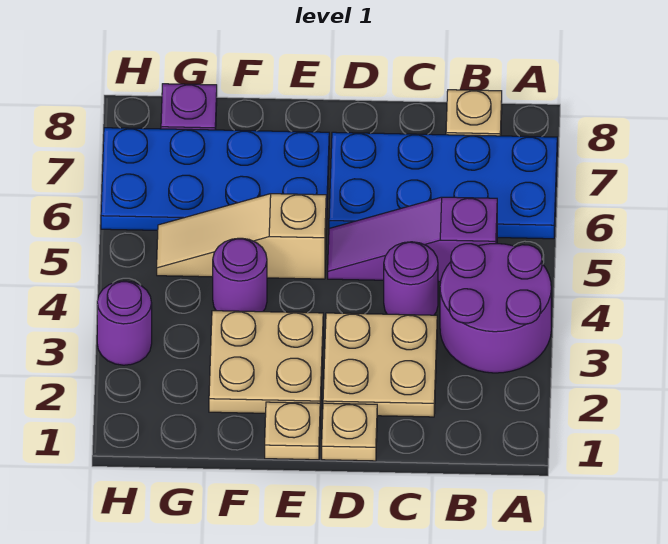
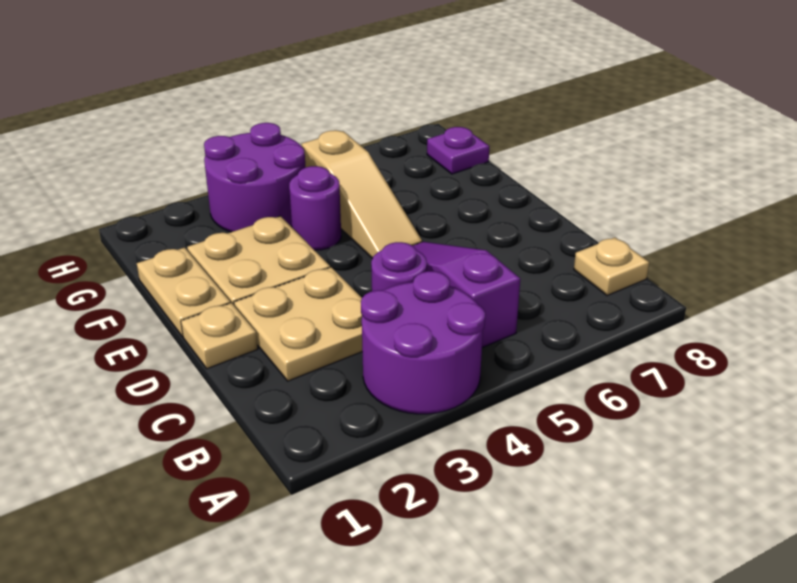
blue 2x4 plate [329,132,557,239] -> none
tan 1x1 plate [265,402,320,460] -> tan 1x2 plate [137,248,230,337]
tan 1x3 slope [157,194,326,279] -> tan 1x3 slope turned to [301,130,422,258]
blue 2x4 plate [101,128,329,230] -> none
purple 1x1 round brick [97,281,152,365] -> purple 2x2 round brick [204,123,306,232]

